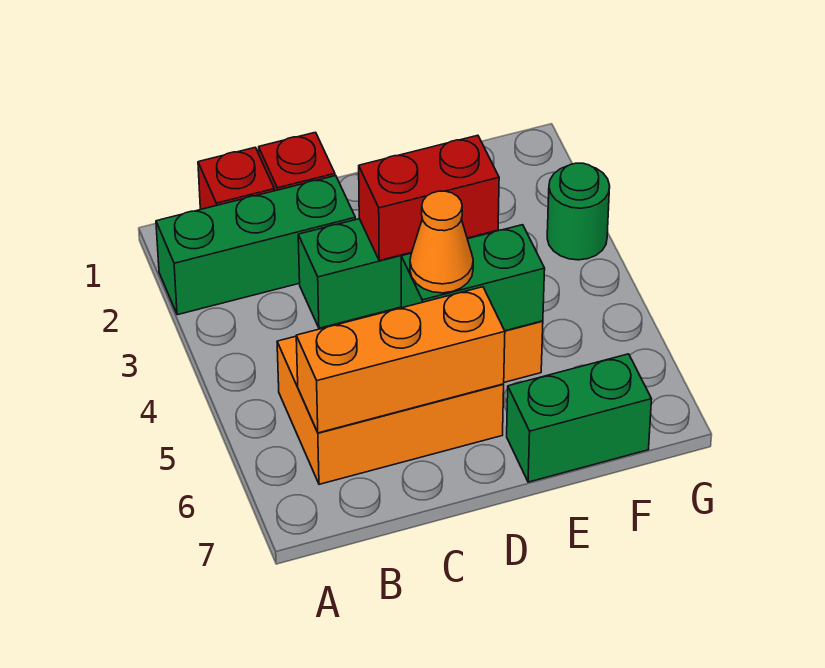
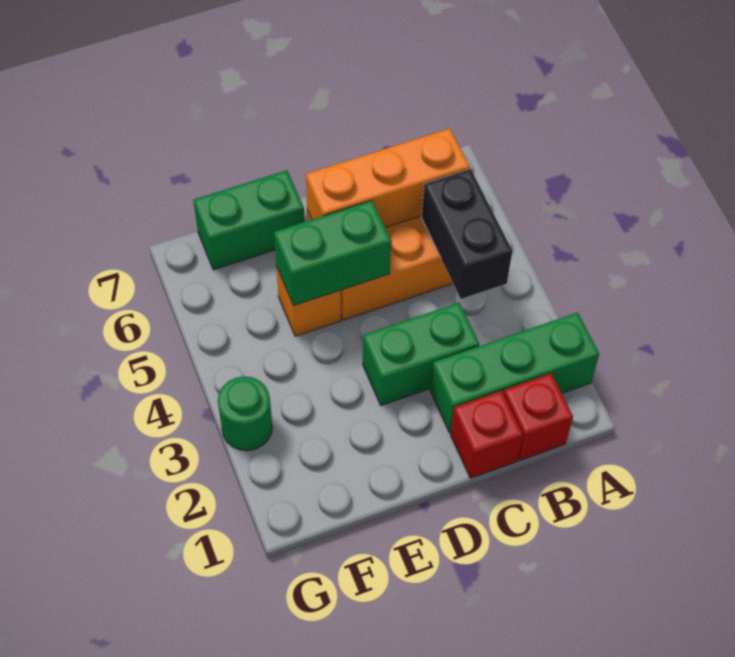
none -> black 1x2 brick [422,169,512,299]
red 1x2 brick [359,135,499,261] -> none
orange 1x1 cone [410,191,473,293] -> none

